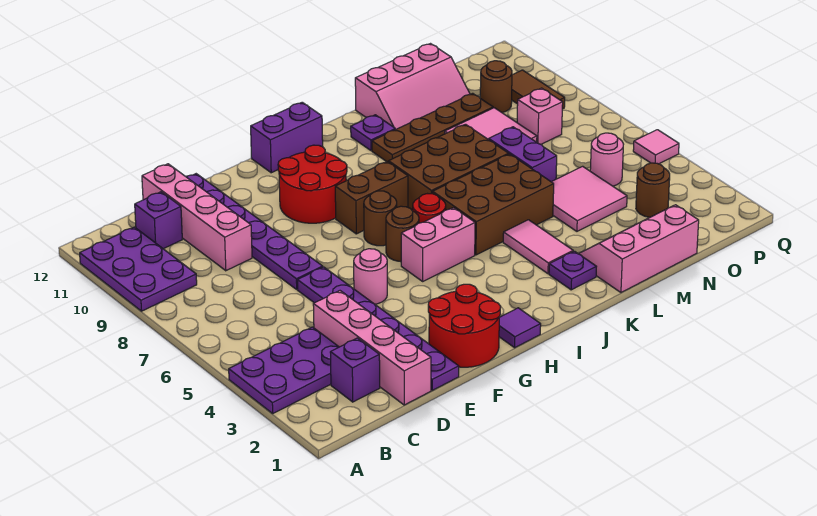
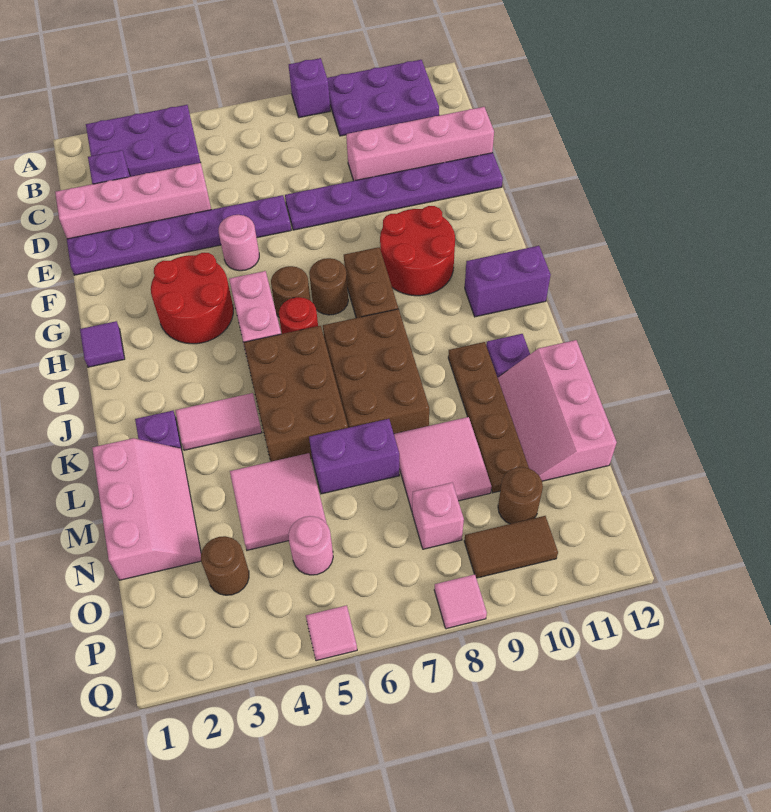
purple 2x3 plate [229,327,339,413] -> purple 2x3 plate turned to [86,105,201,177]
purple 1x1 brick [135,192,182,249] -> purple 1x1 brick moved to [289,58,330,118]
red 2x2 round brick [428,284,501,367] -> red 2x2 round brick moved to [151,253,233,344]
purple 1x2 brick [251,102,323,173] -> purple 1x2 brick turned to [465,246,551,317]
none -> pink 1x1 tile [434,574,487,629]

